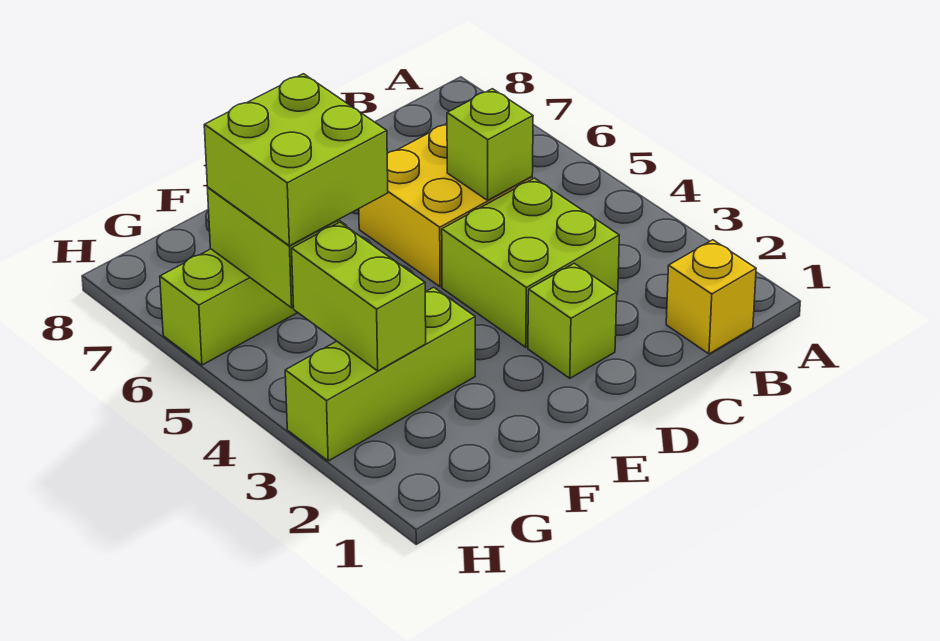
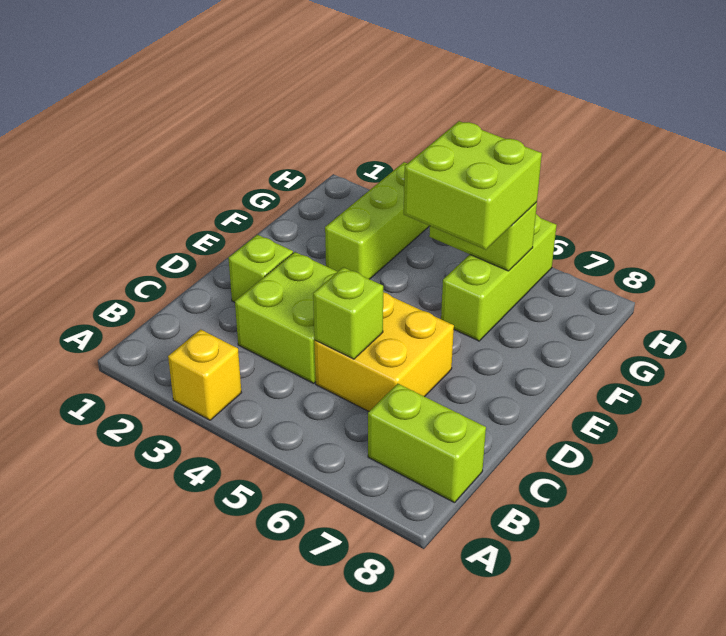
yellow 1x1 brick [666,240,756,354] -> yellow 1x1 brick moved to [168,329,242,420]
lime 1x2 brick [292,222,426,371] -> lime 1x2 brick moved to [368,384,486,503]

